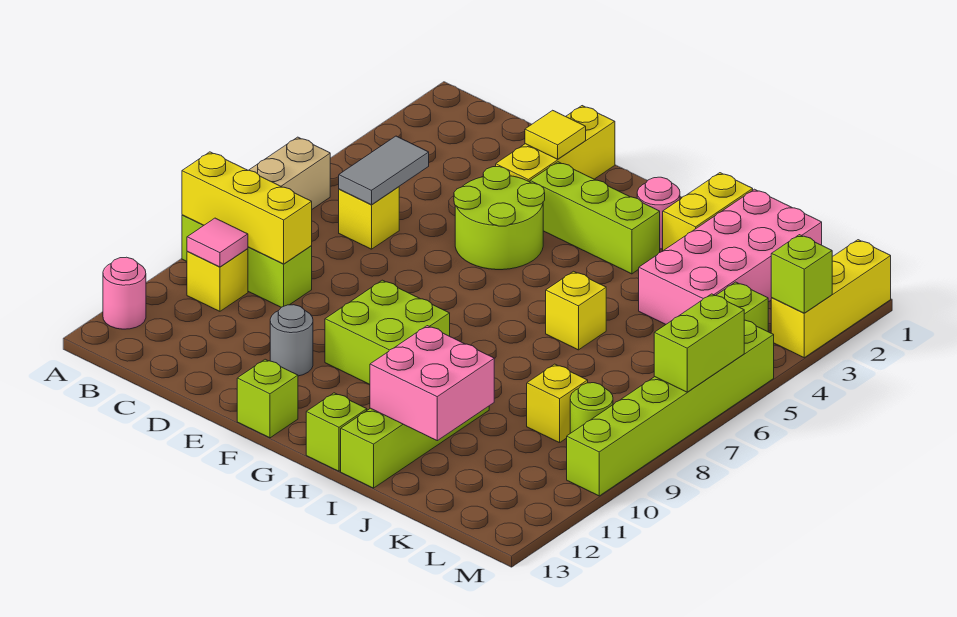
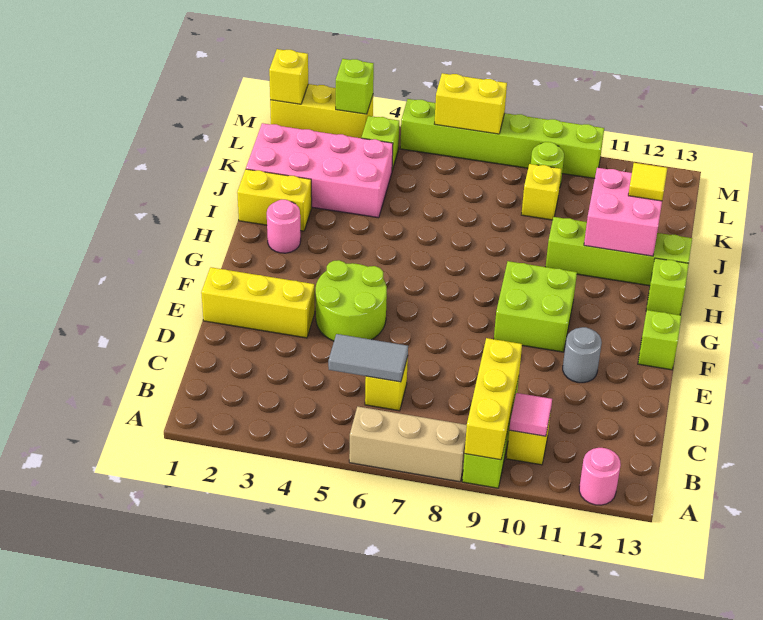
yellow 1x1 tile [525,110,586,159] -> yellow 1x1 tile moved to [628,163,667,201]
lime 1x3 brick [530,162,660,274] -> none
yellow 1x1 brick [546,271,606,350] -> yellow 1x1 brick moved to [269,49,308,104]
lime 1x2 brick [654,294,744,392] -> yellow 1x2 brick [435,73,507,134]

